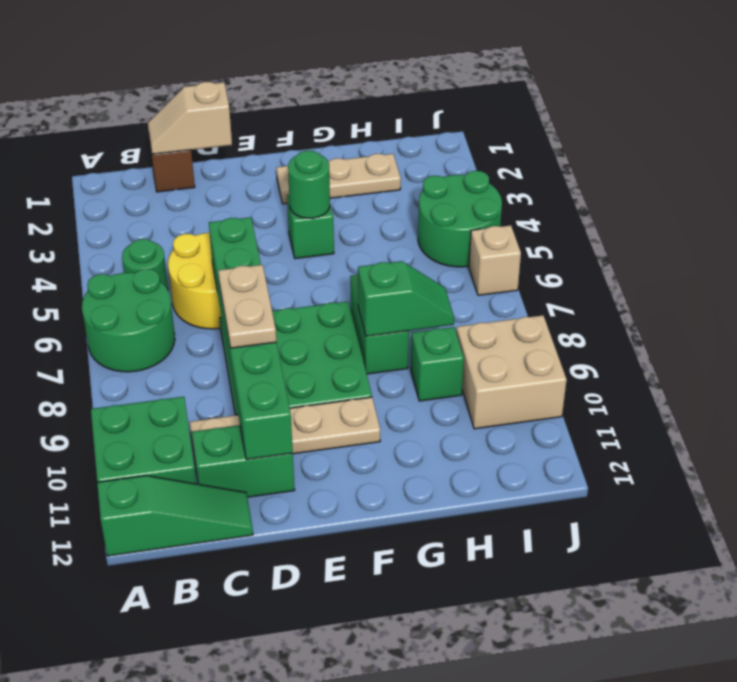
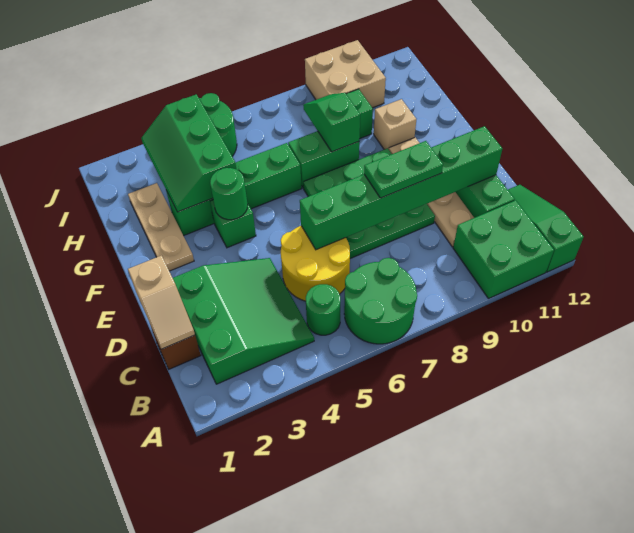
none -> green 3x3 slope [173,258,314,384]
tan 1x2 plate [218,265,276,348] -> green 1x2 plate [364,141,443,198]
none -> green 1x4 brick [166,143,302,236]
none -> green 2x3 slope [141,94,236,212]
tan 1x1 brick [469,225,521,295] -> tan 1x1 brick moved to [374,99,416,150]

